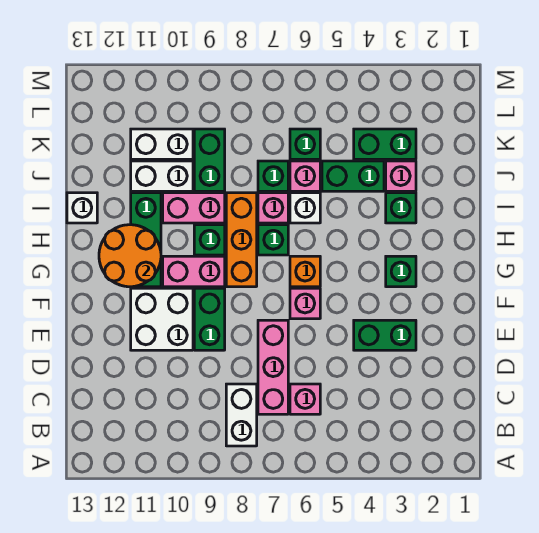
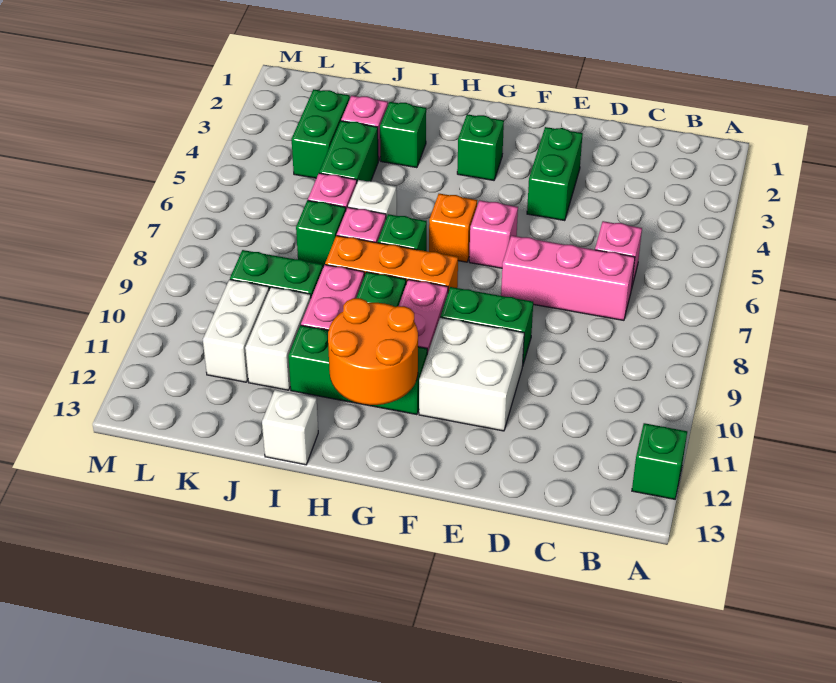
white 1x2 brick [226,384,257,446] -> none
green 1x1 brick [290,129,320,159] -> green 1x1 brick moved to [632,423,687,499]

